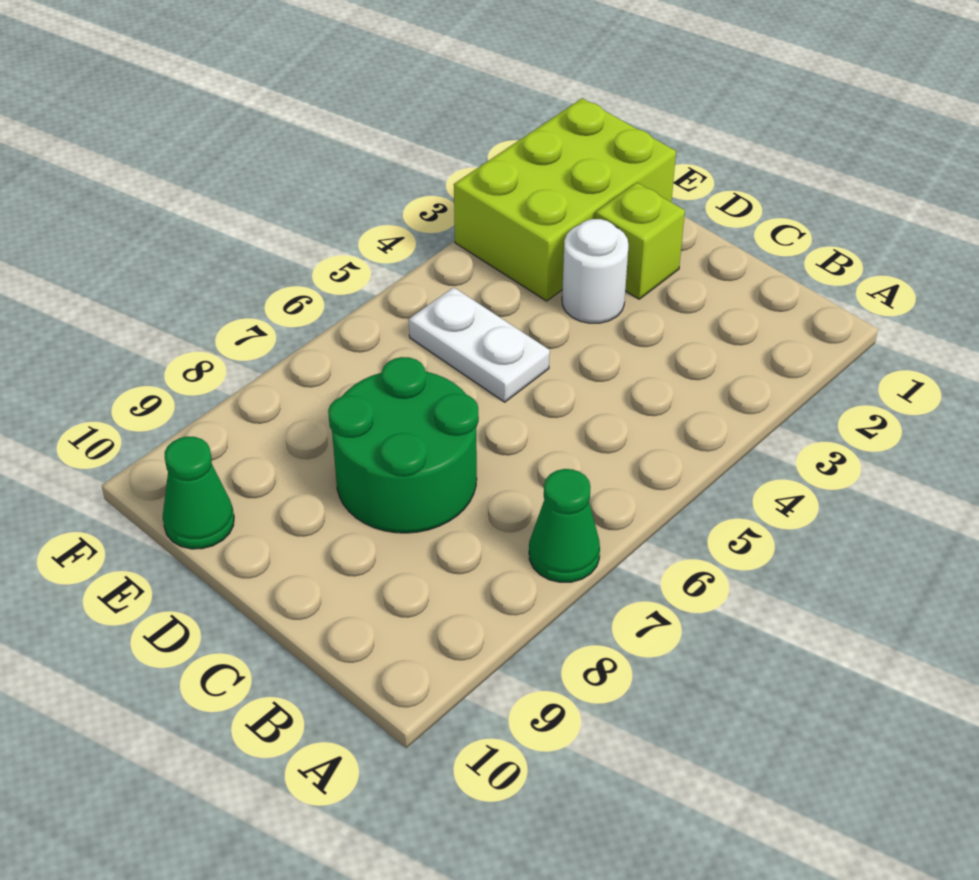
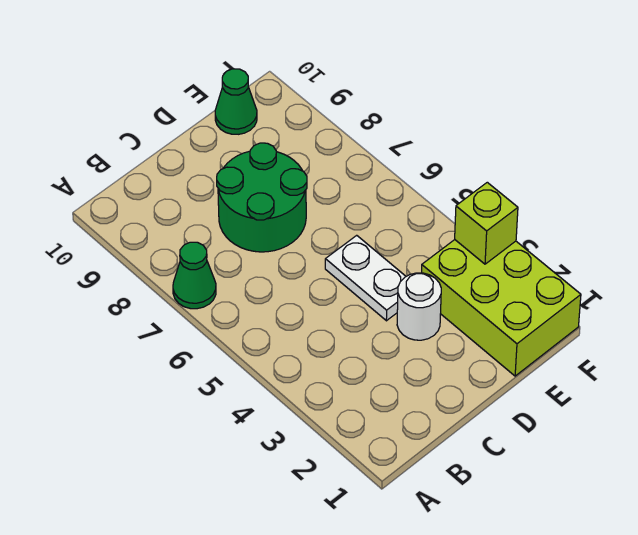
lime 1x1 brick [595,182,685,299] -> lime 1x1 brick moved to [455,182,518,264]
white 1x2 plate [409,287,550,402] -> white 1x2 plate turned to [325,235,406,321]

